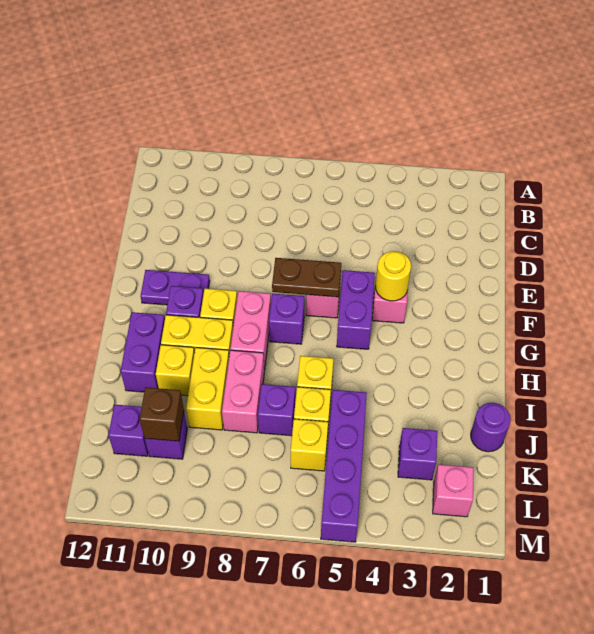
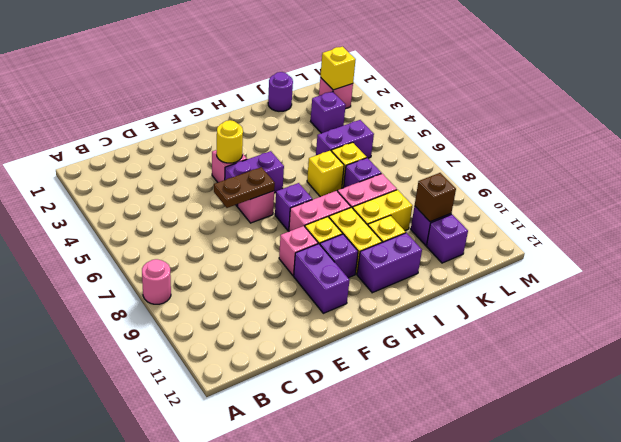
none -> pink 1x1 round brick [142,259,171,304]
brown 1x2 plate [272,258,341,297] -> brown 1x2 plate turned to [214,167,275,208]
none -> pink 1x1 brick [279,226,318,276]
purple 1x2 plate [141,270,210,305] -> purple 1x2 brick [294,244,350,313]
purple 1x4 brick [321,390,367,542] -> purple 1x2 brick [316,120,374,158]
yellow 1x1 brick [291,419,328,471] -> yellow 1x1 brick moved to [320,47,356,90]

